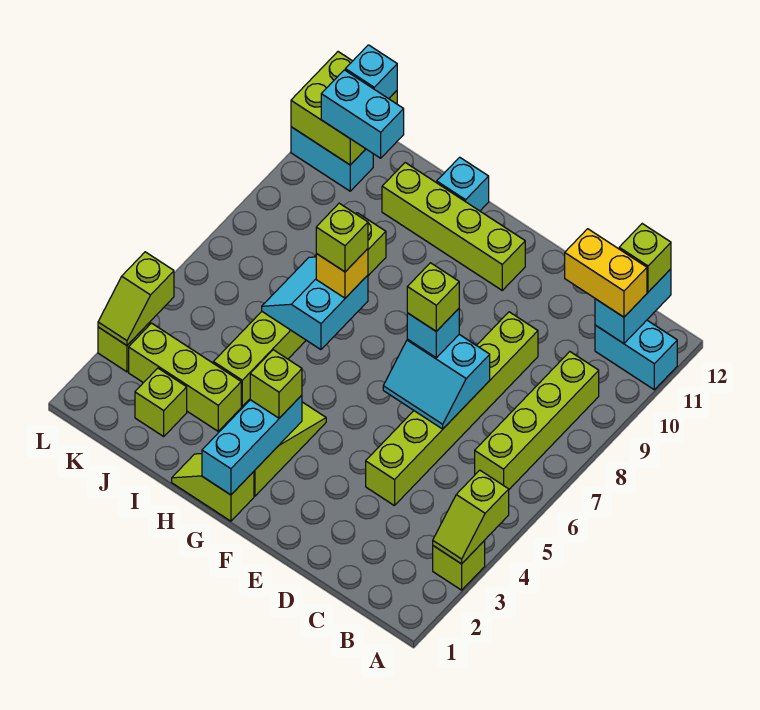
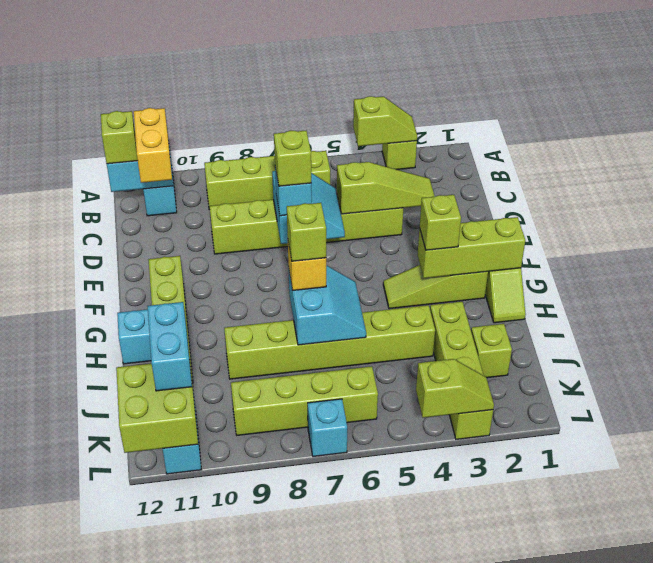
none -> lime 1x3 slope [337,162,435,214]
cyan 1x3 brick [202,395,302,495] -> lime 1x3 brick [418,217,525,278]
cyan 2x2 slope [262,257,368,350] -> cyan 2x2 slope turned to [288,265,366,345]
none -> lime 1x4 brick [231,366,378,435]
cyan 1x1 brick [345,45,397,99] -> cyan 1x1 brick moved to [308,399,347,457]

